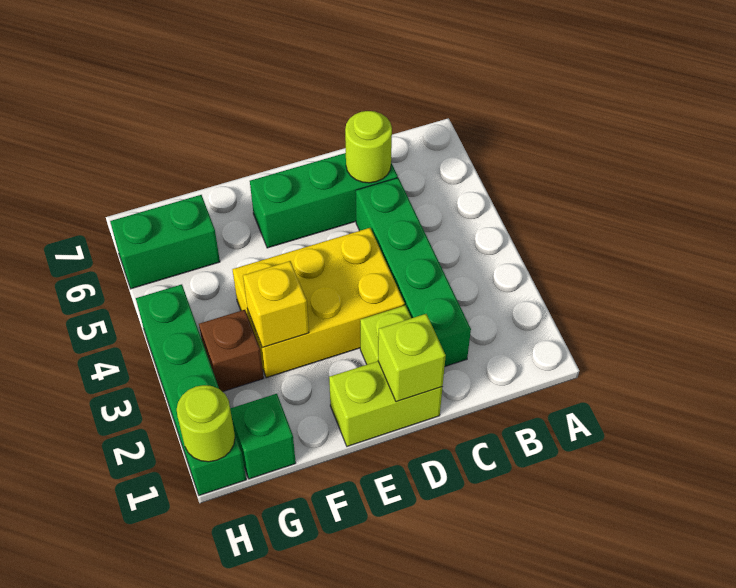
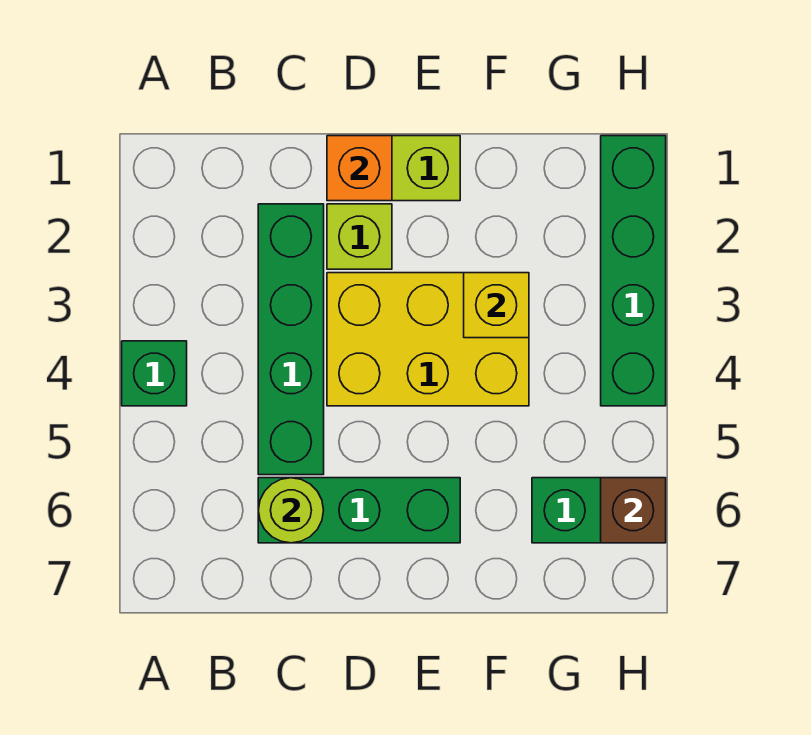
lime 1x1 brick [378,314,446,402] -> orange 1x1 brick [327,136,392,201]
green 1x1 brick [230,394,296,479] -> green 1x1 brick moved to [122,341,187,406]
brown 1x1 brick [199,310,264,392] -> brown 1x1 brick moved to [601,478,666,543]
lime 1x1 round brick [177,385,235,462] -> none

